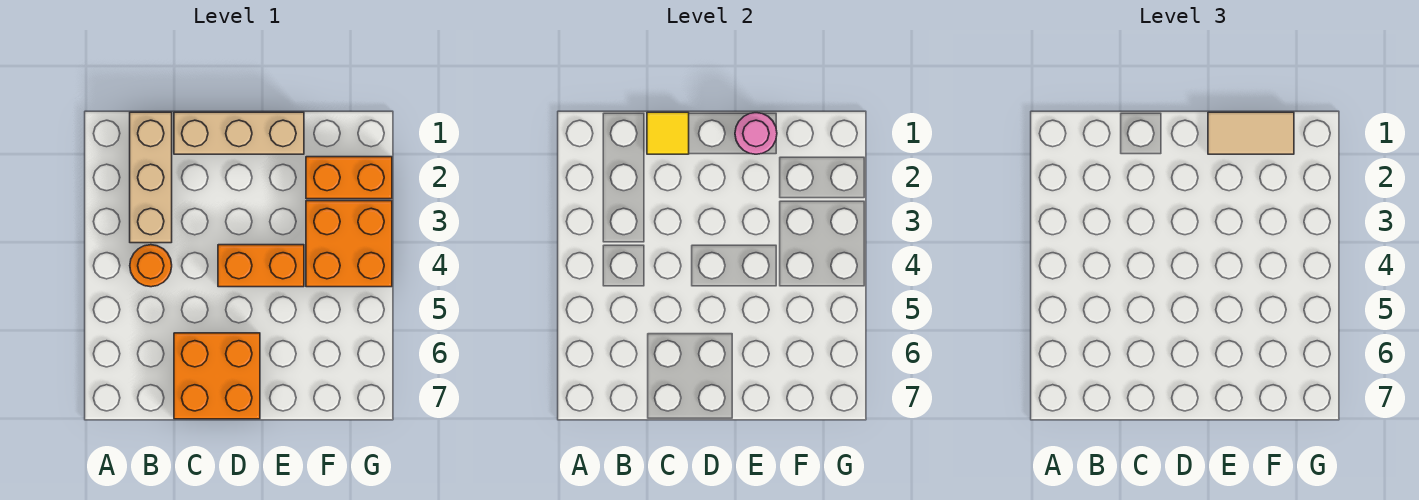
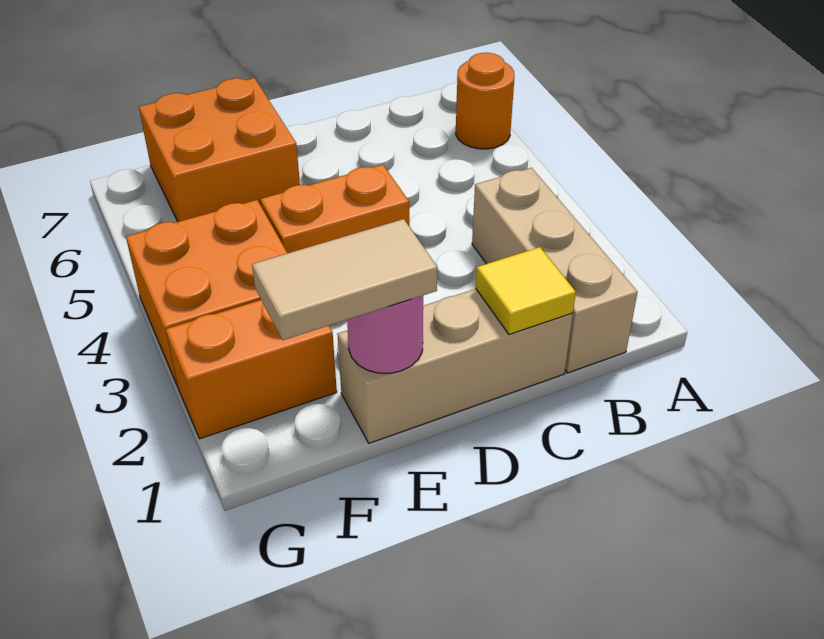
orange 1x1 round brick [130,245,172,287] -> orange 1x1 round brick moved to [456,53,515,149]
orange 2x2 brick [174,333,260,419] -> orange 2x2 brick moved to [139,78,300,222]

